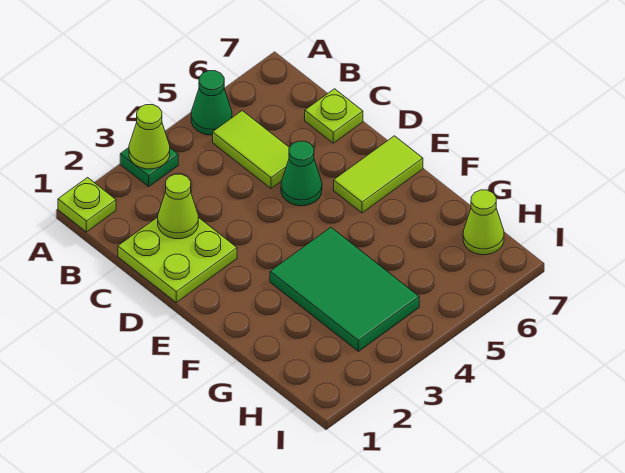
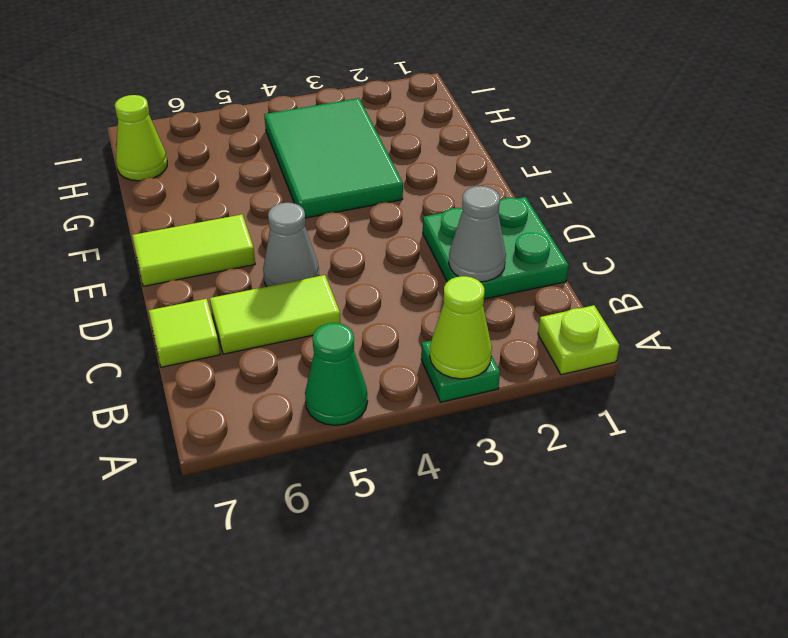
lime 1x2 tile [213,111,289,188] -> lime 1x2 tile turned to [210,275,340,354]
lime 2x2 plate [118,217,237,302] -> green 2x2 plate [423,197,569,299]
lime 1x1 cone [158,174,198,239] -> grey 1x1 cone [449,186,506,282]
lime 1x1 plate [305,89,363,143] -> lime 1x1 tile [149,299,220,367]
green 1x1 cone [281,141,322,206] -> grey 1x1 cone [263,203,319,286]

